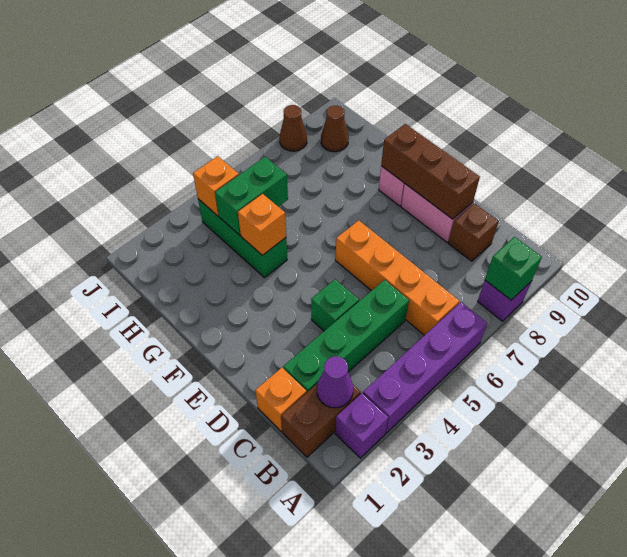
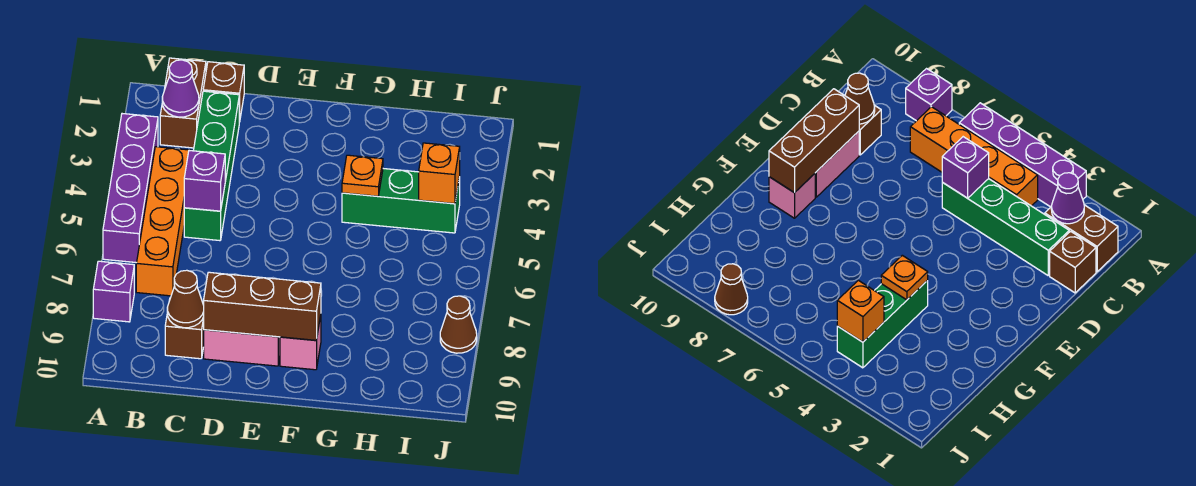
purple 1x1 brick [335,393,388,458] -> purple 1x1 brick moved to [184,151,225,211]
green 1x1 brick [485,237,542,300] -> none
orange 1x4 brick [335,220,459,335] -> orange 1x4 brick turned to [136,147,192,296]
orange 1x1 brick [255,368,307,432] -> brown 1x1 brick [203,62,244,122]
green 1x1 brick [311,279,359,331] -> none
orange 1x1 brick [238,194,286,255] -> orange 1x1 plate [342,155,383,196]
green 1x2 brick [215,157,288,235] -> none
brown 1x1 cone [321,106,349,152] -> brown 1x1 cone moved to [167,270,204,328]

